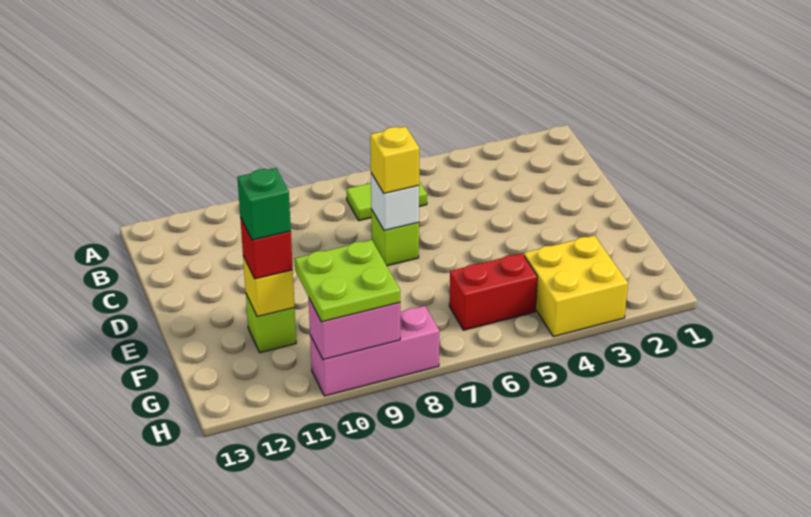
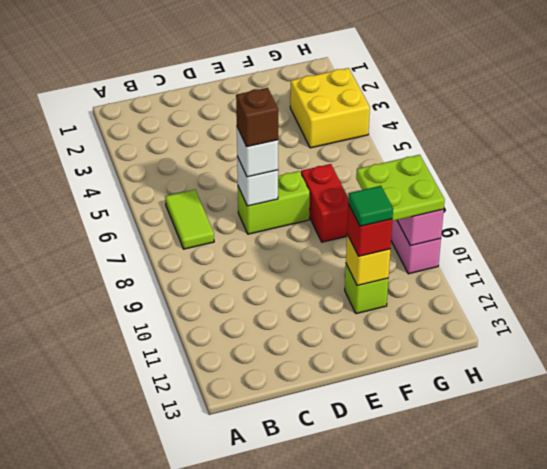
lime 1x1 brick [371,209,419,266] -> lime 1x2 brick [238,171,310,234]
yellow 1x1 brick [370,126,419,193] -> white 1x1 brick [237,127,278,177]
none -> brown 1x1 brick [236,88,278,147]
green 1x1 brick [237,168,291,240] -> green 1x1 tile [348,186,393,226]
red 1x2 brick [449,253,537,330] -> red 1x2 brick moved to [301,164,348,242]

